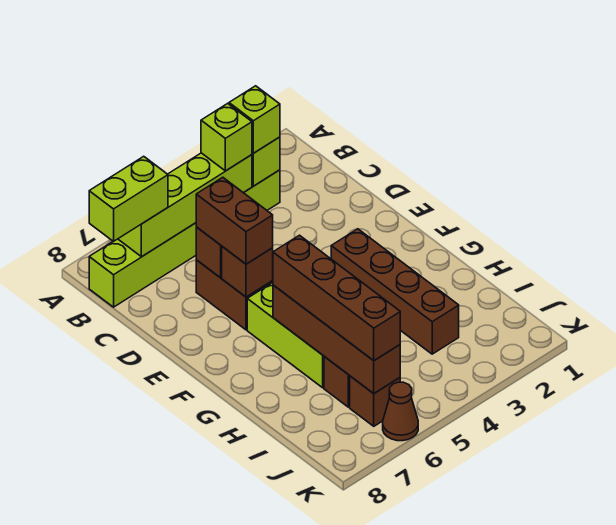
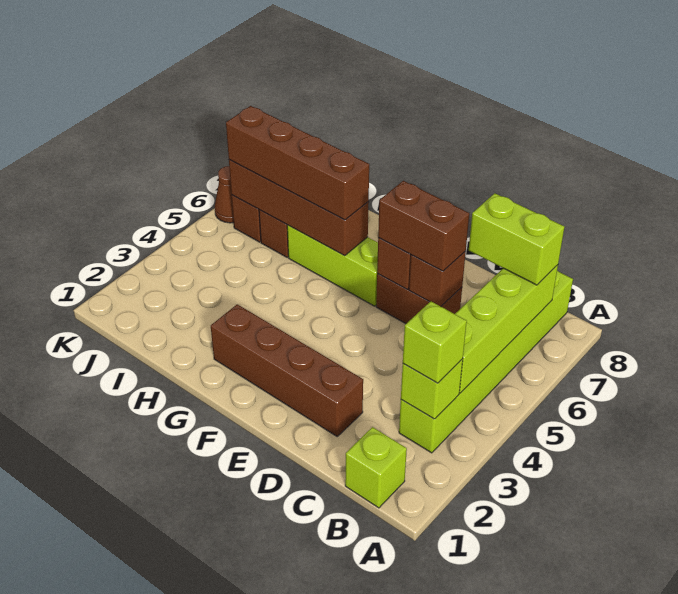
lime 1x1 brick [201,103,252,171] -> lime 1x1 brick moved to [345,427,407,508]
lime 1x2 brick [89,156,168,241] -> lime 1x2 brick turned to [469,193,564,285]
brown 1x4 brick [331,229,459,354] -> brown 1x4 brick moved to [211,304,363,436]

